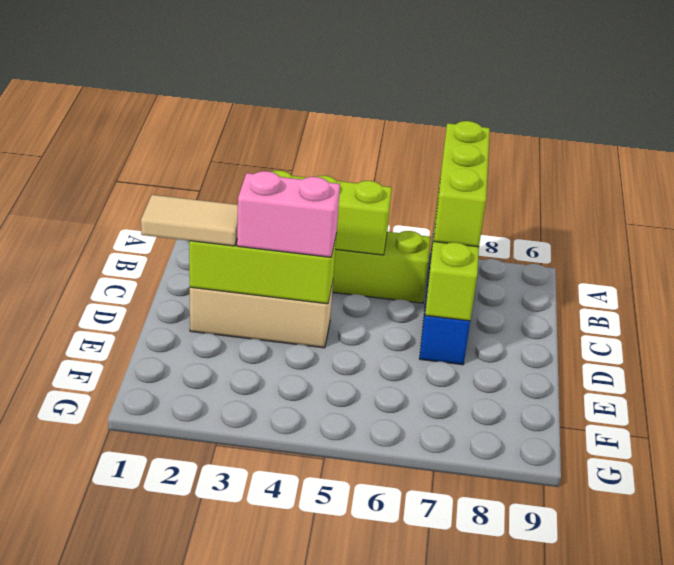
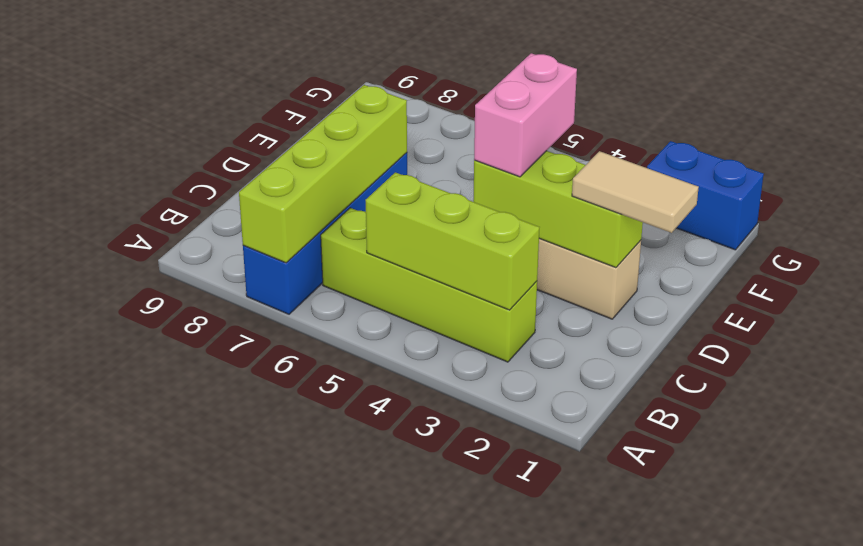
lime 1x3 brick [434,121,490,247] -> none
pink 1x2 brick [237,171,340,257] -> pink 1x2 brick turned to [474,53,577,177]
none -> blue 1x2 brick [647,141,764,250]

